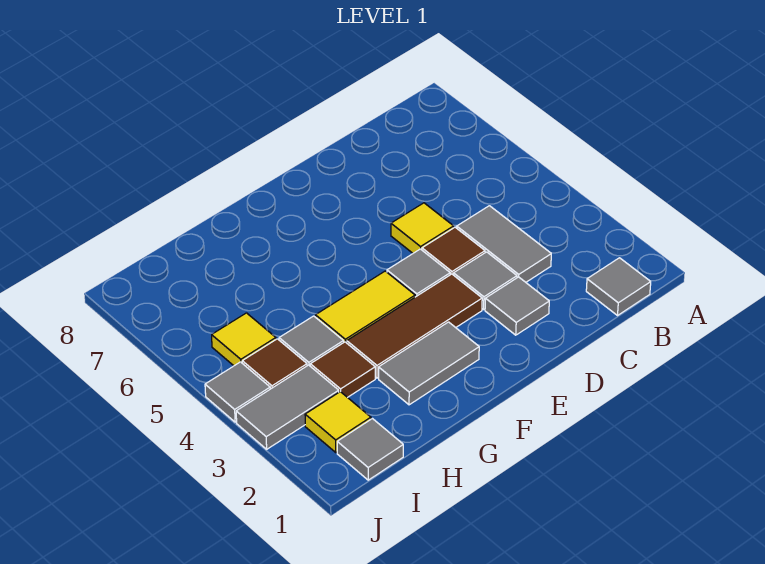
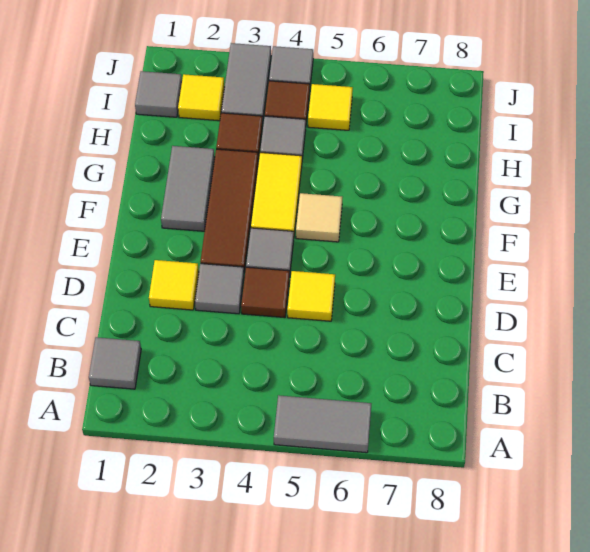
grey 1x2 tile [457,206,551,282] -> grey 1x2 tile moved to [274,395,371,453]
grey 1x1 tile [485,277,549,335] -> yellow 1x1 tile [149,260,199,310]
none -> tan 1x1 tile [296,193,342,242]

